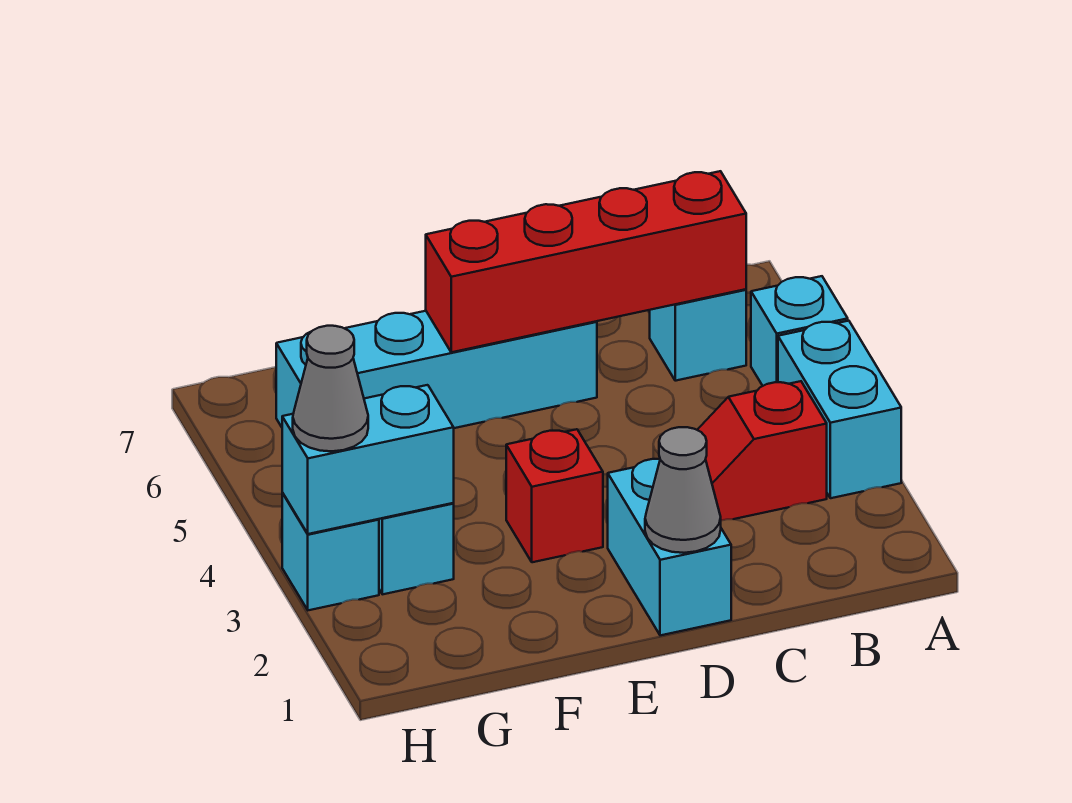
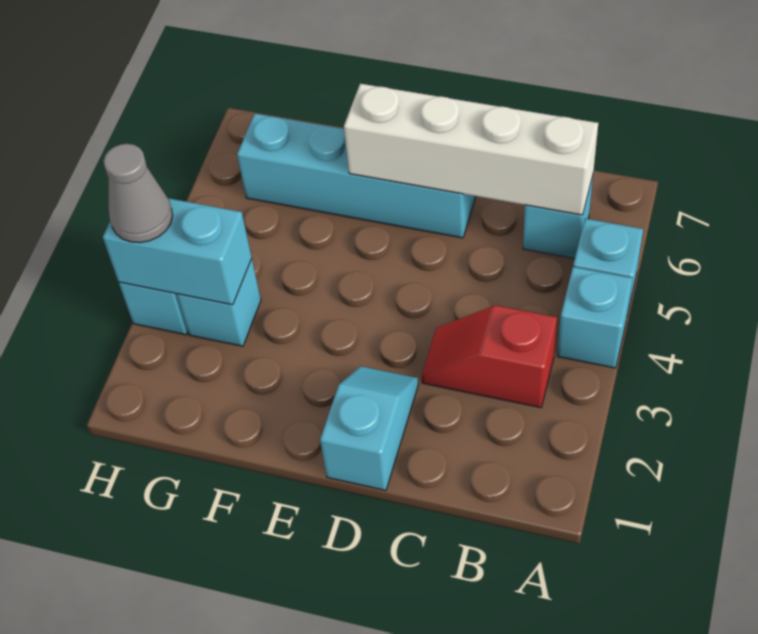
cyan 1x2 brick [778,321,901,498] -> cyan 1x1 brick [557,267,633,368]
red 1x4 brick [426,171,746,352] -> white 1x4 brick [344,84,598,215]
cyan 1x2 brick [608,459,731,635] -> cyan 1x2 slope [320,366,418,490]
grey 1x1 cone [645,427,721,553] -> none
red 1x1 brick [506,429,603,562] -> none

